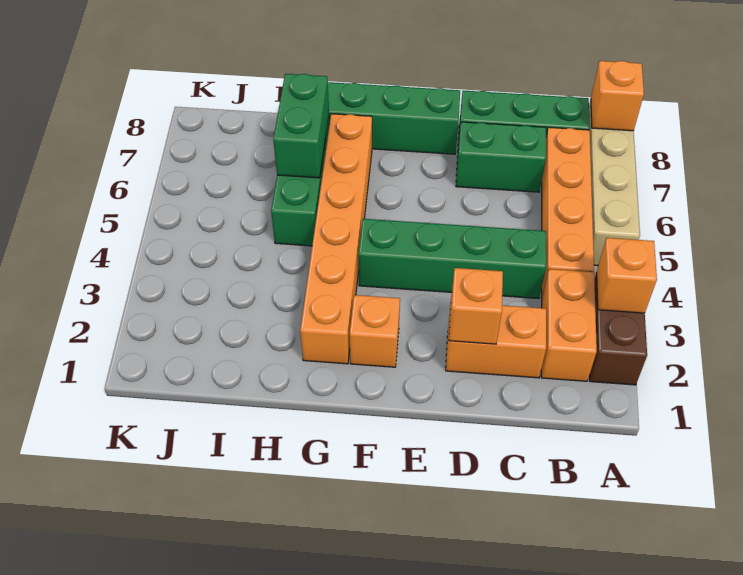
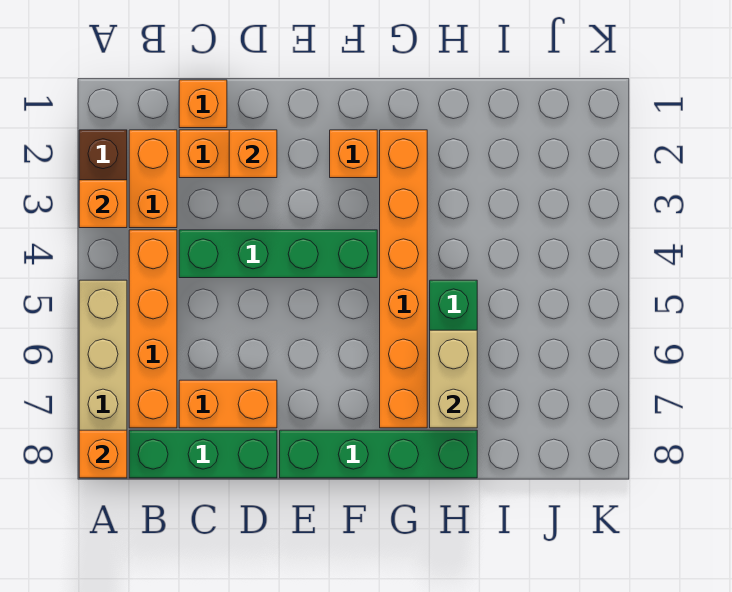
none -> orange 1x1 brick [179,80,227,128]
green 1x2 brick [456,122,546,192] -> orange 1x2 brick [179,380,277,428]
green 1x2 brick [273,74,329,178] -> tan 1x2 brick [430,330,477,428]

